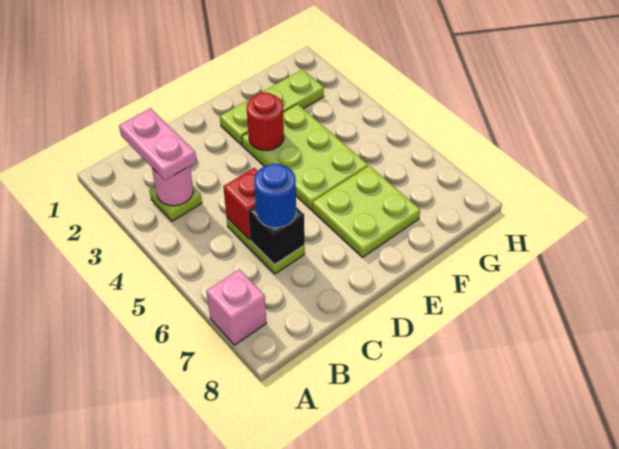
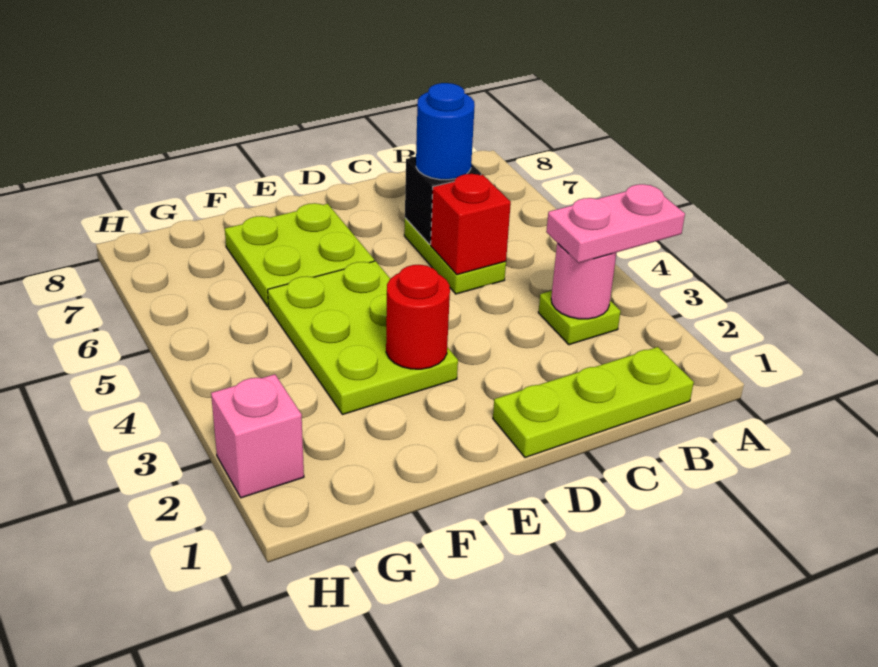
pink 1x1 brick [207,269,266,345] -> pink 1x1 brick moved to [211,374,304,498]
pink 1x2 plate [119,108,197,180] -> pink 1x2 plate turned to [546,184,685,263]
lime 1x3 plate [220,69,324,145] -> lime 1x3 plate moved to [493,347,694,458]

